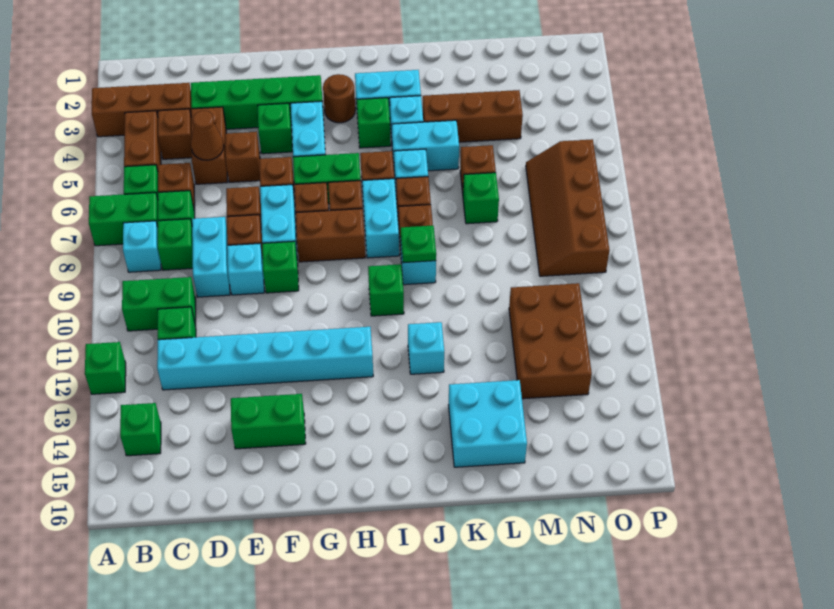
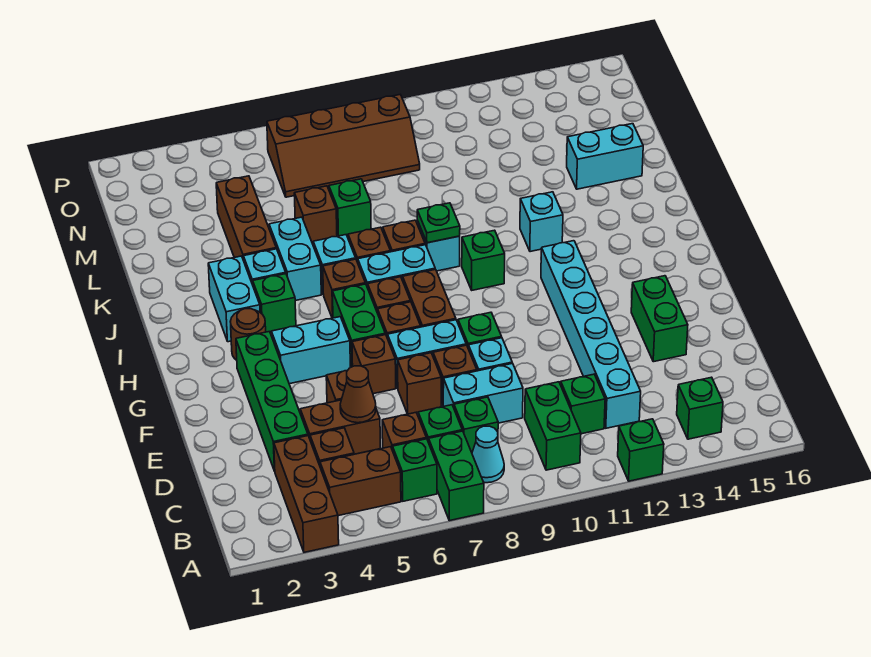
cyan 1x1 brick [123,221,161,272] -> cyan 1x1 cone [472,426,504,483]
green 1x1 brick [258,103,292,154] -> none
cyan 2x2 brick [449,380,527,467] -> cyan 1x2 brick [567,124,643,189]
brown 2x3 brick [509,283,592,399] -> none

